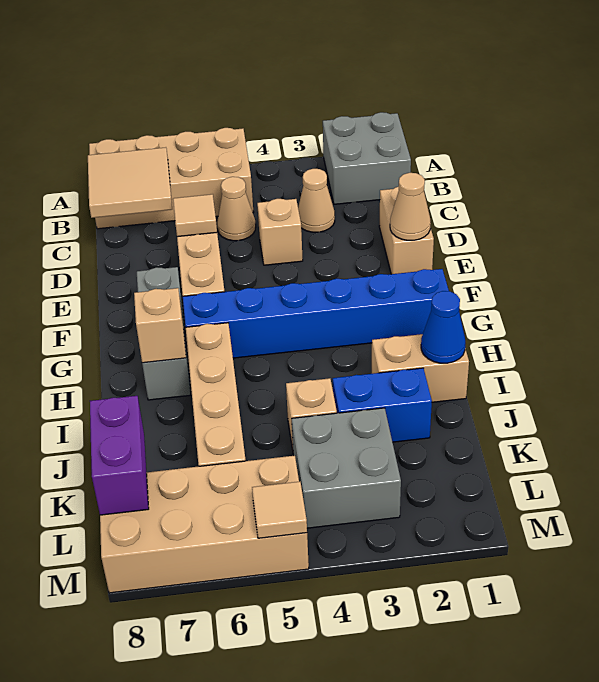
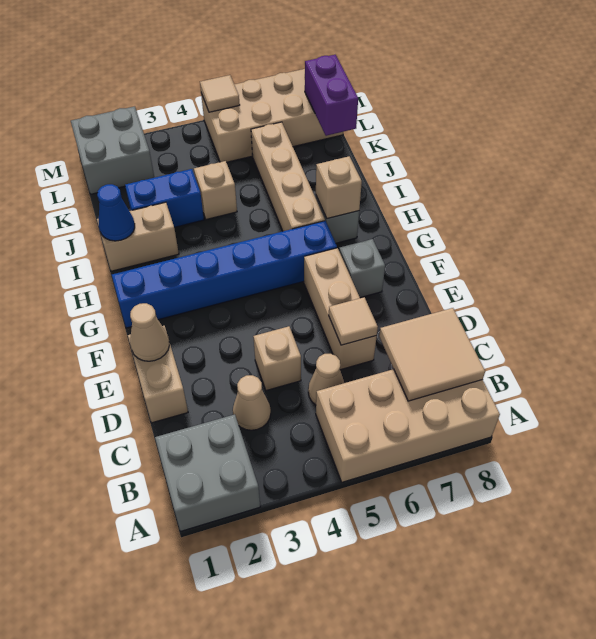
grey 2x2 brick [292,408,401,528] -> grey 2x2 brick moved to [71,106,154,194]

